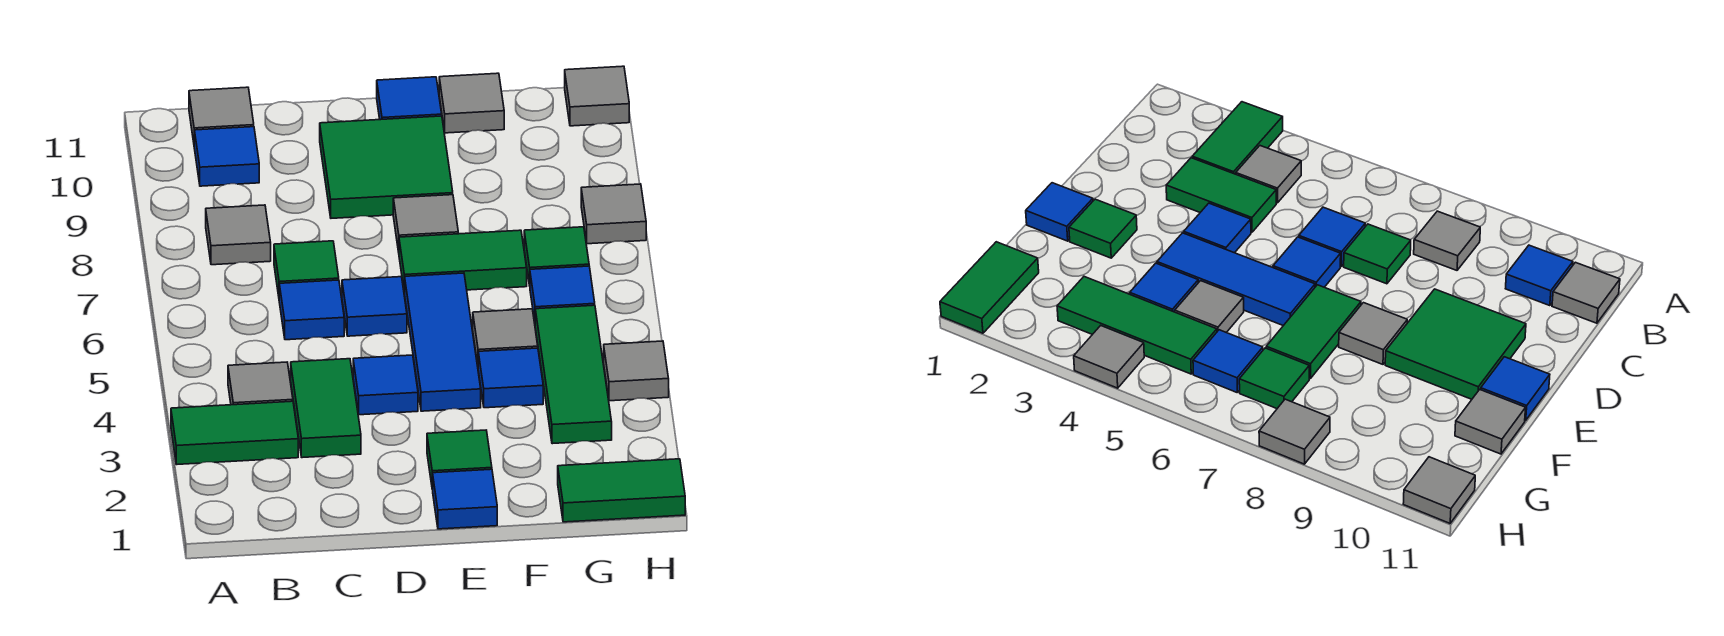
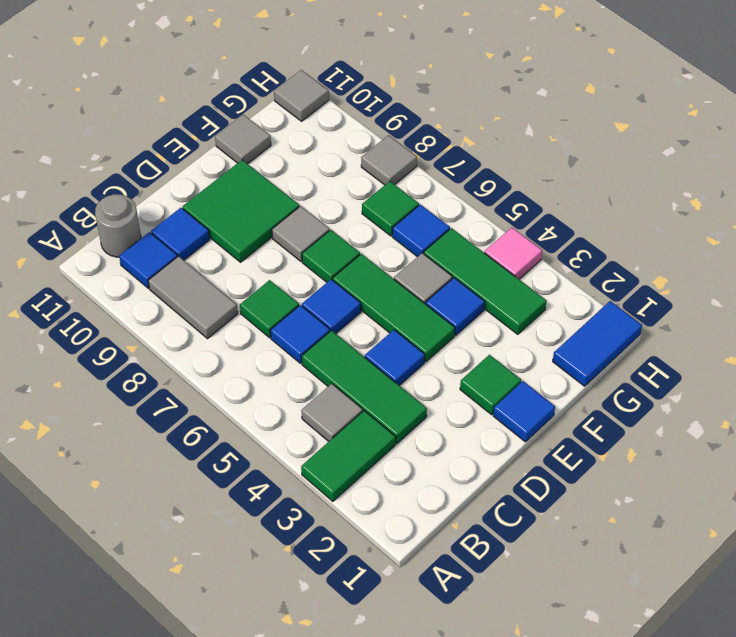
grey 1x1 tile [206,205,271,265] -> grey 1x2 tile [148,256,238,339]
grey 1x1 tile [189,87,254,142] -> grey 1x1 round brick [95,194,141,257]
green 1x2 tile [291,359,361,458] -> green 1x3 tile [302,330,427,444]
blue 1x3 tile [405,273,481,411] -> green 1x3 tile [333,254,455,362]
green 1x2 tile [399,230,527,293] -> green 1x1 tile [302,230,360,282]
blue 1x1 tile [377,77,442,120] -> blue 1x1 tile moved to [151,208,210,260]
green 1x2 tile [558,459,685,522] -> blue 1x2 tile [553,301,642,386]
grey 1x1 tile [604,341,669,401] -> pink 1x1 tile [484,228,542,279]

